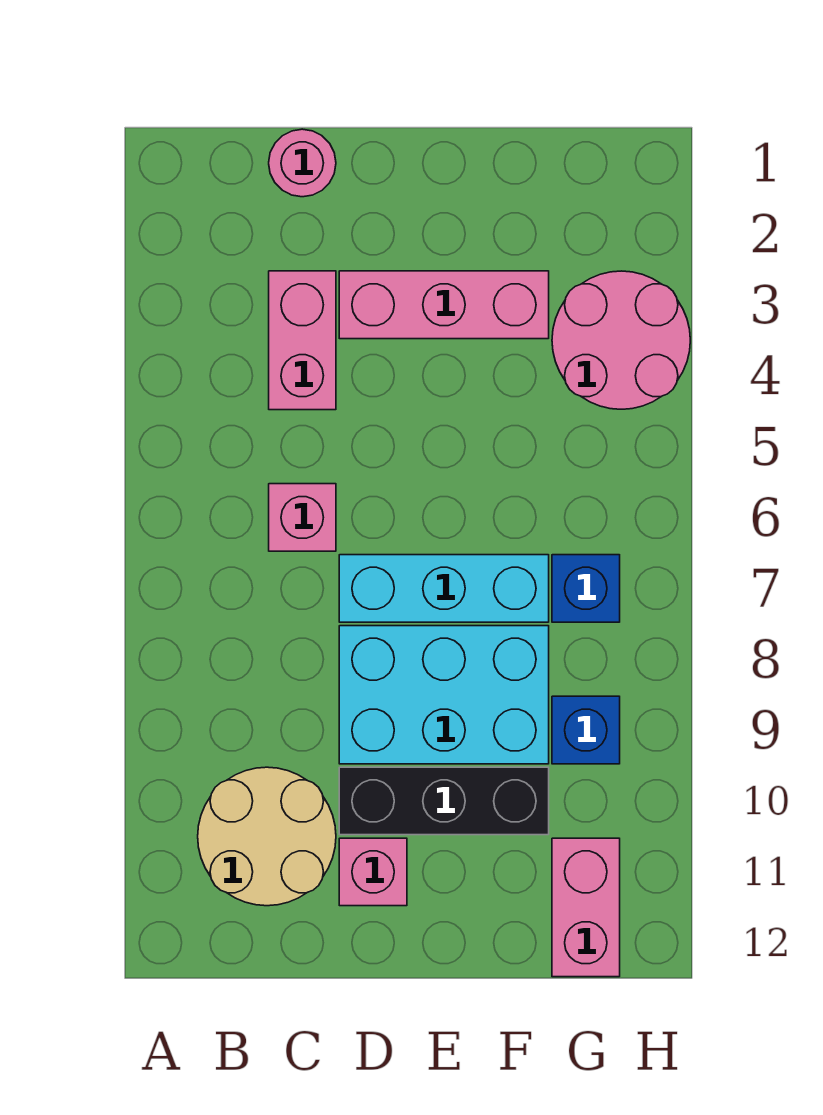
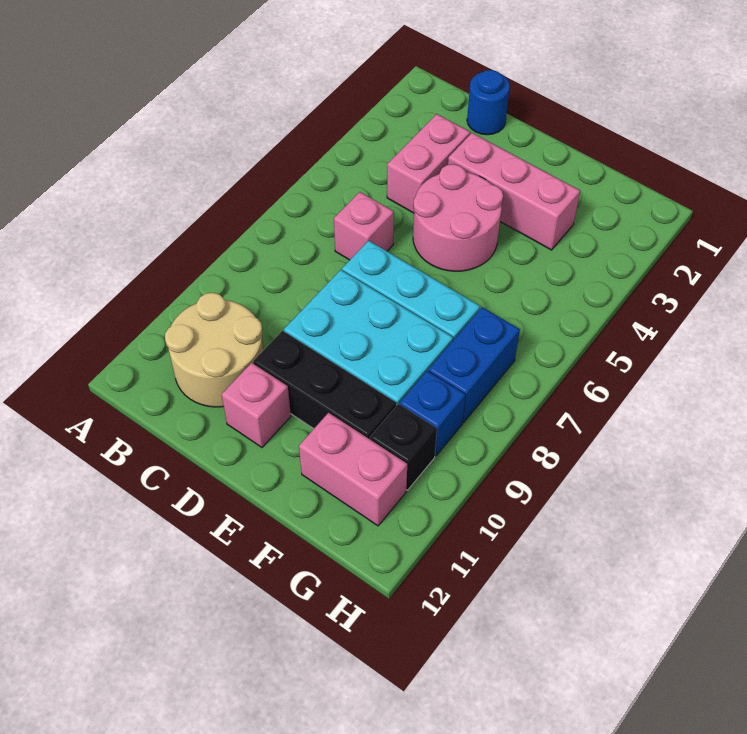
pink 1x1 round brick [269,129,336,197] -> blue 1x1 round brick [467,70,510,135]
pink 2x2 round brick [552,271,690,409] -> pink 2x2 round brick moved to [413,164,503,271]
blue 1x1 brick [552,555,620,622] -> blue 1x2 brick [429,307,520,422]
none -> black 1x1 brick [370,404,437,490]
pink 1x2 brick [552,838,620,977] -> pink 1x2 brick turned to [299,413,407,526]

